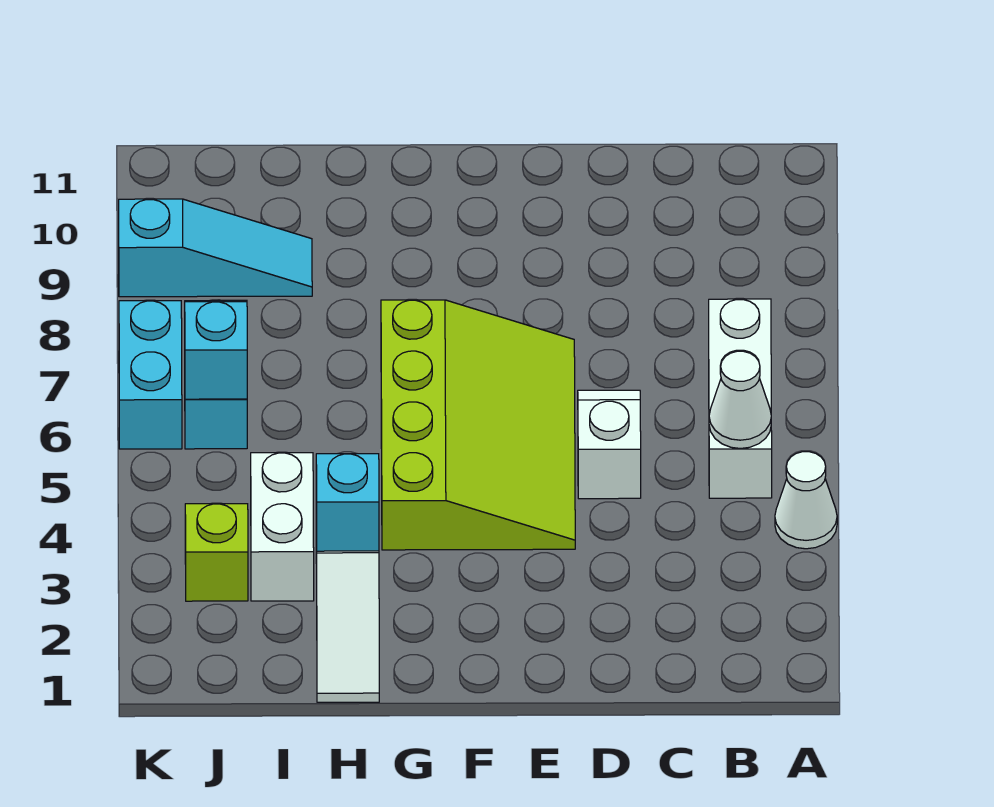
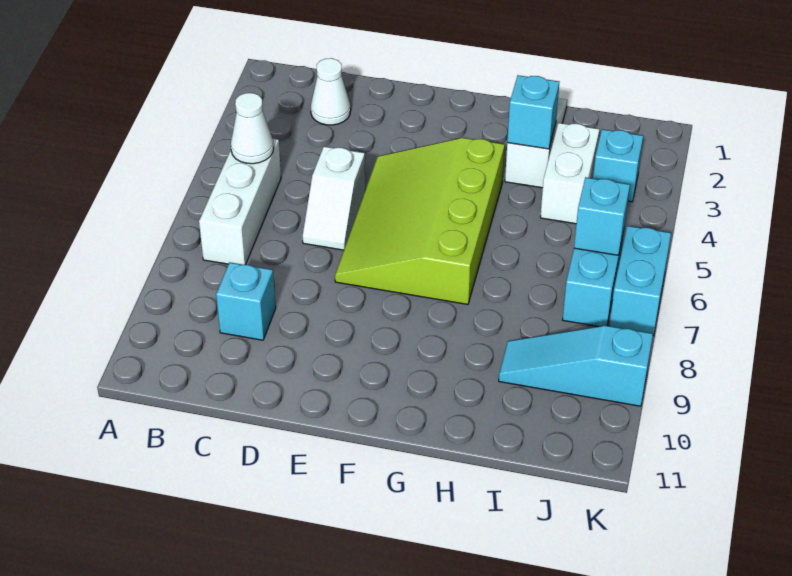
white 1x1 cone [775,452,837,549] -> white 1x1 cone moved to [311,58,351,125]
none -> cyan 1x1 brick [216,262,276,340]
lime 1x1 brick [185,504,248,601] -> cyan 1x1 brick [593,129,643,202]

